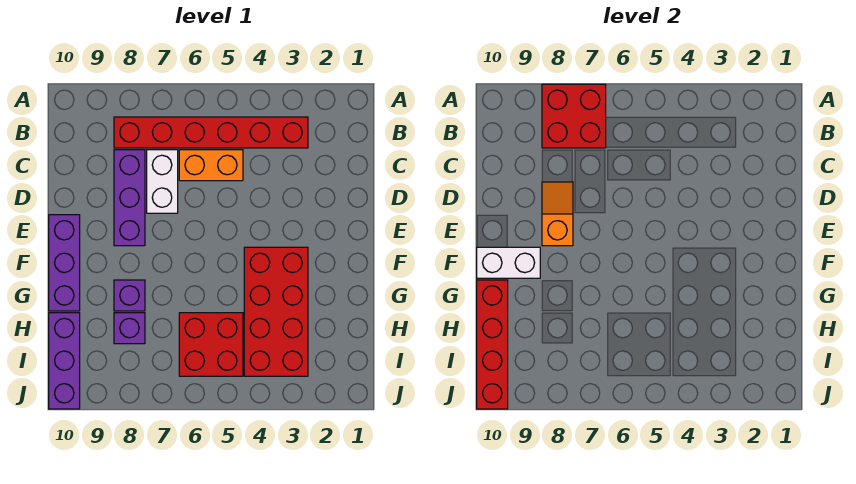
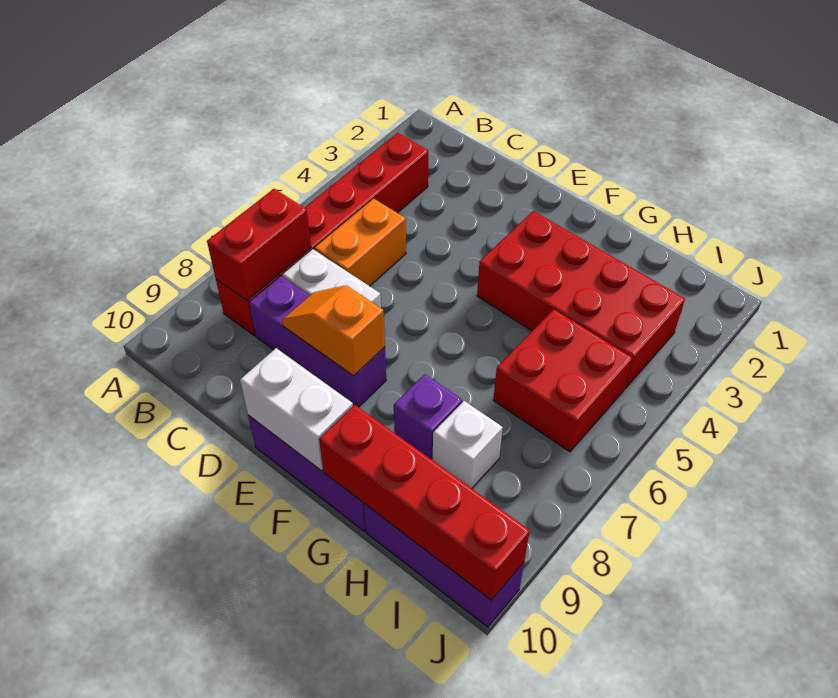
red 2x2 brick [542,84,606,148] -> red 1x2 brick [207,189,311,301]
white 1x2 brick [477,247,540,278] -> white 1x2 brick turned to [240,348,353,471]
purple 1x1 brick [114,313,145,344] -> white 1x1 brick [433,401,503,488]

